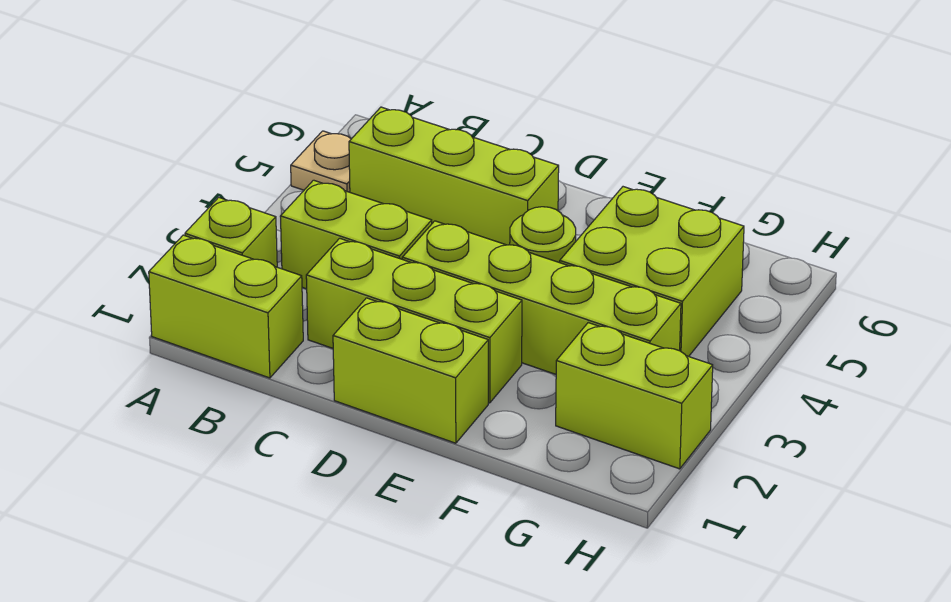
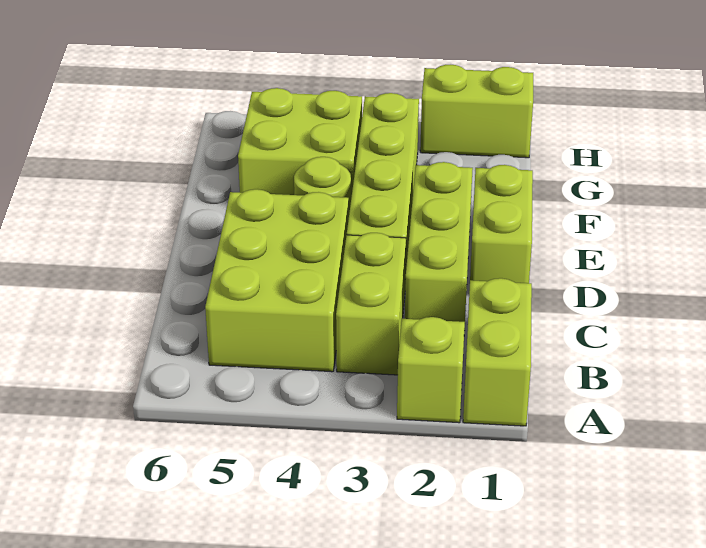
tan 1x1 plate [291,131,351,192] -> none
lime 1x3 brick [349,107,559,245] -> lime 2x3 brick [205,189,349,372]
lime 1x2 brick [556,323,713,469] -> lime 1x2 brick turned to [420,65,533,158]

